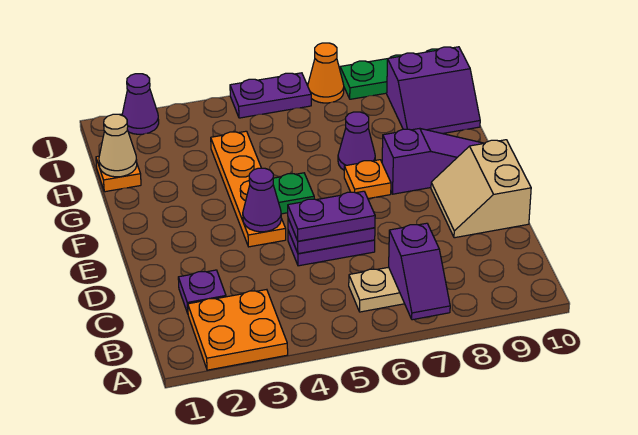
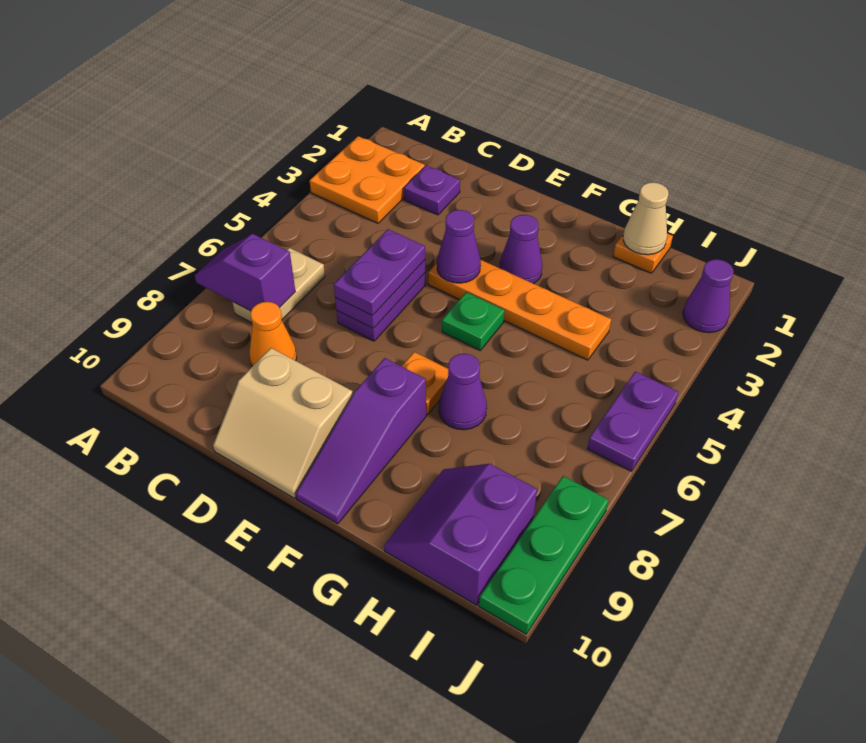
tan 2x2 slope [431,140,531,238] -> tan 2x2 slope turned to [213,348,353,498]
none -> purple 1x1 cone [499,215,542,284]
orange 1x1 cone [308,43,344,103] -> orange 1x1 cone moved to [249,302,297,366]

